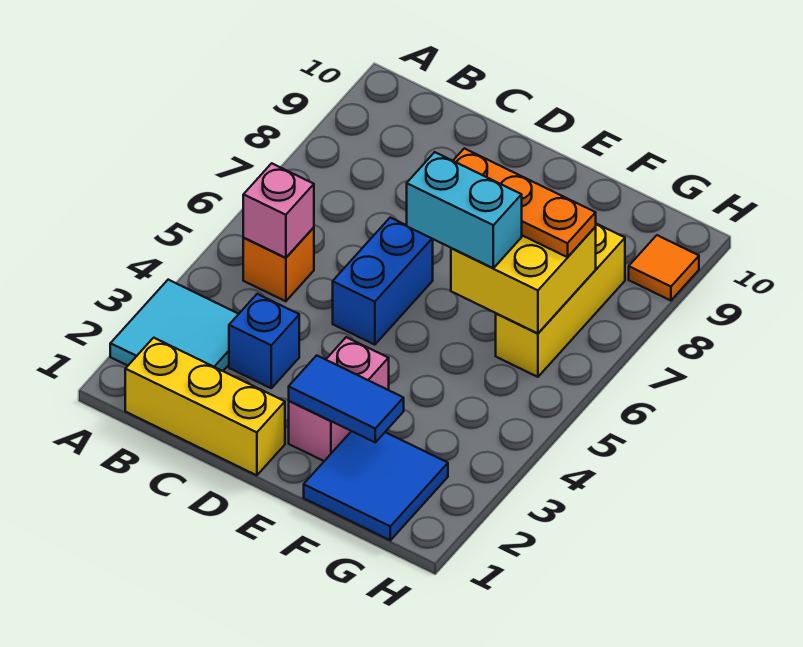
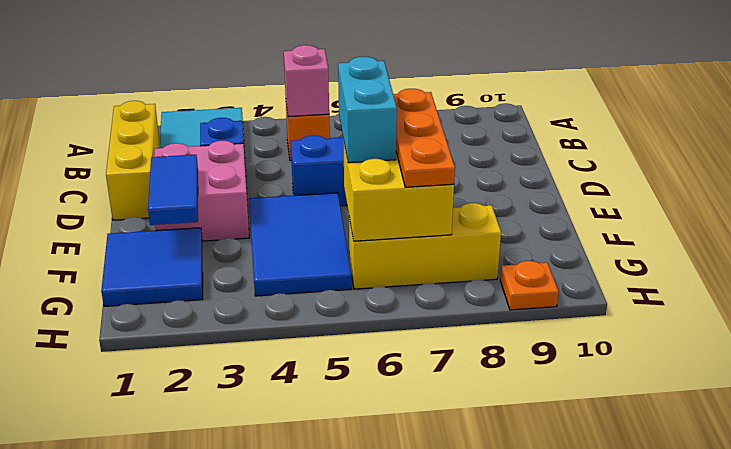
pink 1x2 brick [289,337,389,461] -> pink 2x2 brick [154,141,249,241]
none -> blue 2x3 tile [249,193,352,296]
orange 1x1 tile [629,235,699,301] -> orange 1x1 plate [500,261,559,310]

